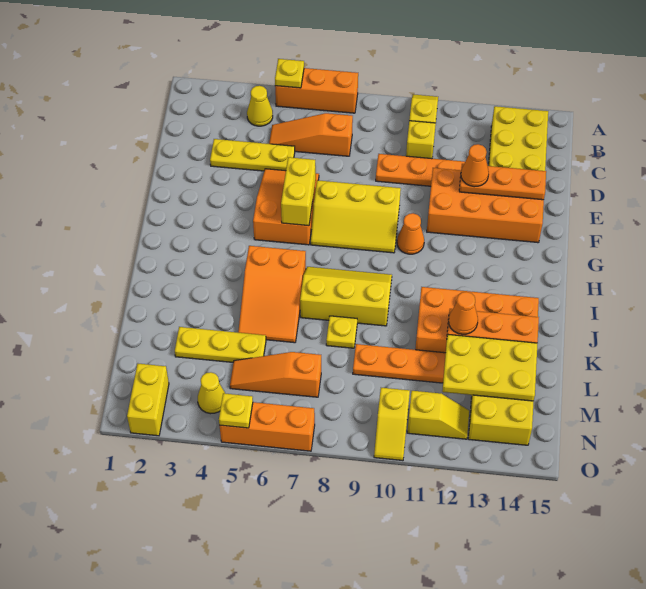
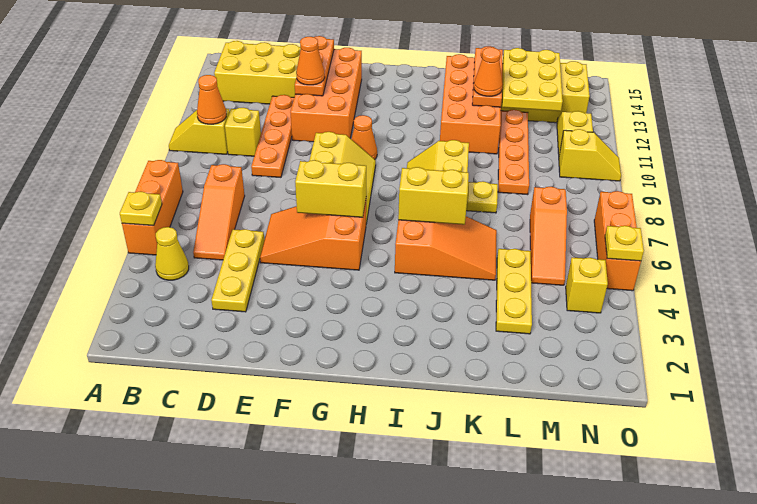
none -> orange 1x1 cone [197,75,226,124]
yellow 1x2 brick [127,364,169,436] -> yellow 1x2 brick moved to [398,167,469,225]
yellow 1x1 cone [198,372,225,414] -> yellow 1x1 brick [566,257,608,313]

